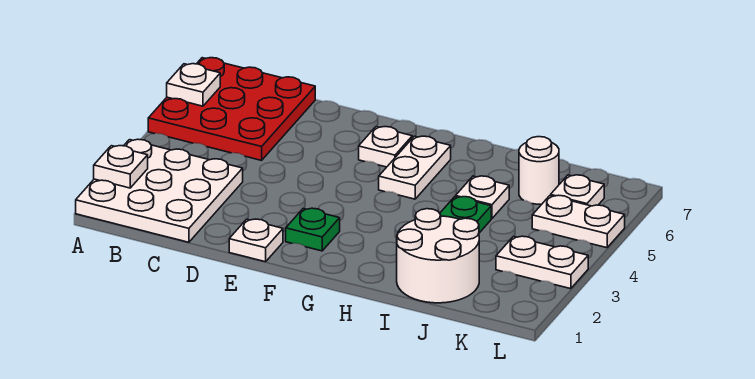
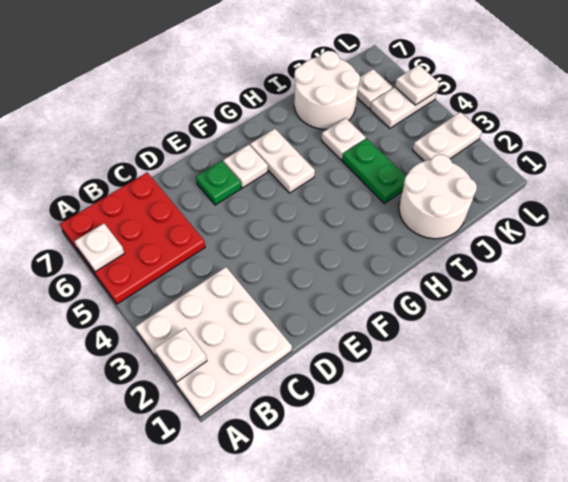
white 1x1 plate [229,219,283,262] -> white 1x1 plate moved to [395,65,439,105]
green 1x1 plate [286,208,340,251] -> green 1x1 plate moved to [196,161,241,205]
white 1x1 round brick [519,137,559,204] -> white 2x2 round brick [294,51,360,129]

